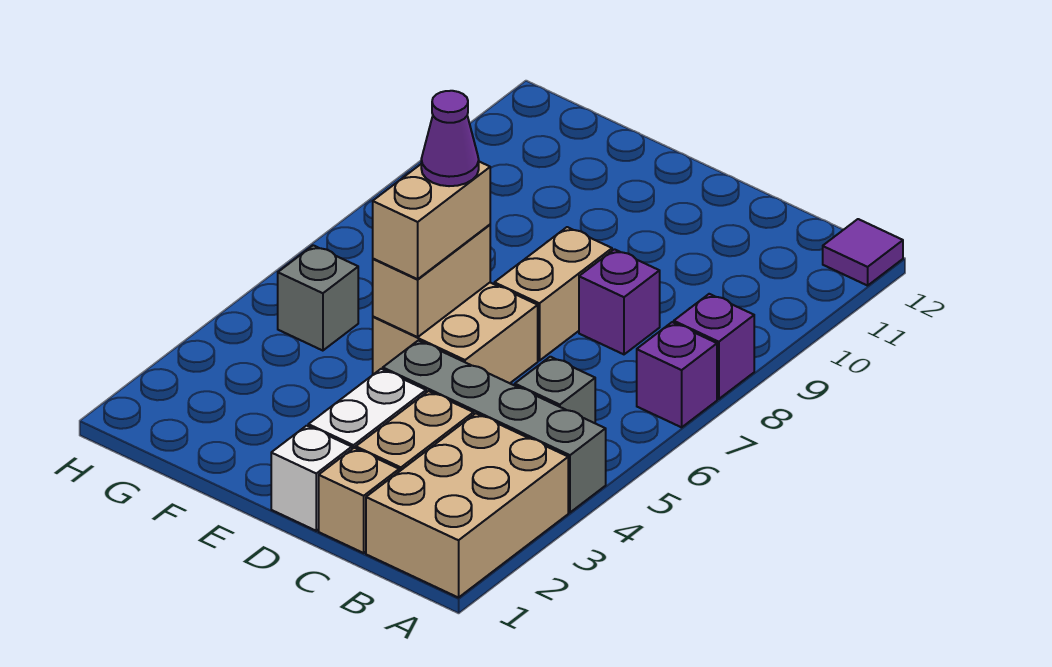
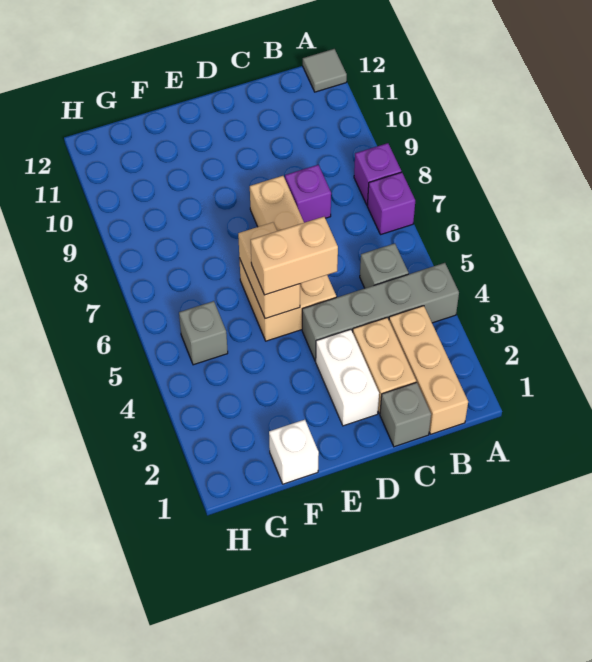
tan 2x3 brick [366,414,568,598] -> tan 1x3 brick [389,306,468,434]
purple 1x1 tile [823,219,903,286] -> grey 1x1 tile [303,49,347,92]
tan 1x1 brick [319,448,399,553] -> grey 1x1 brick [380,382,431,447]
white 1x1 brick [271,426,352,531] -> white 1x1 brick moved to [269,420,319,484]
tan 1x2 brick [373,162,490,279] -> tan 1x2 brick turned to [251,217,338,295]
purple 1x1 cone [421,91,479,186] -> none

